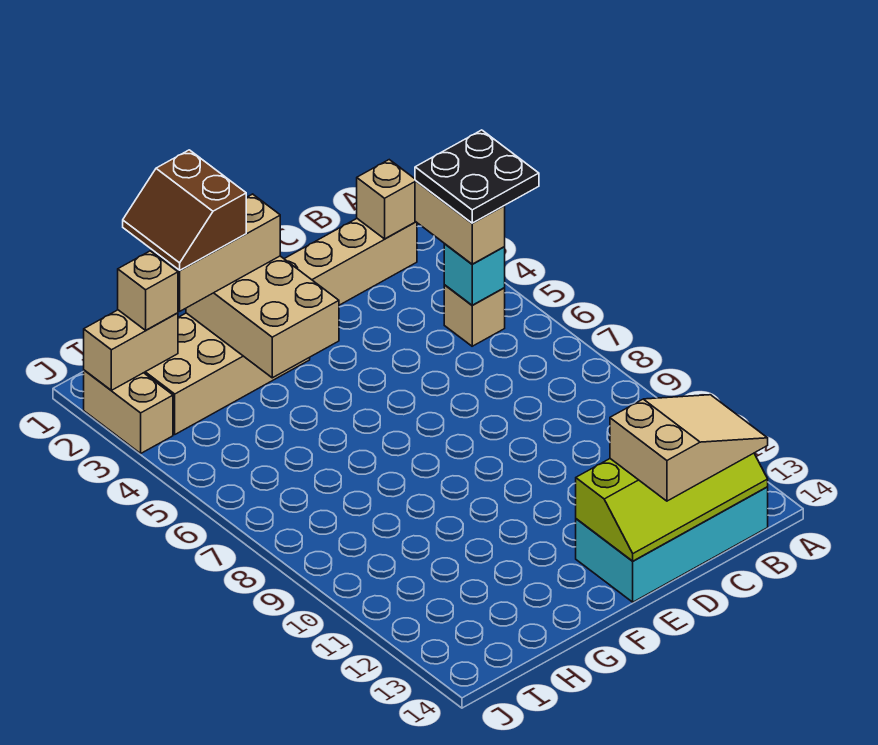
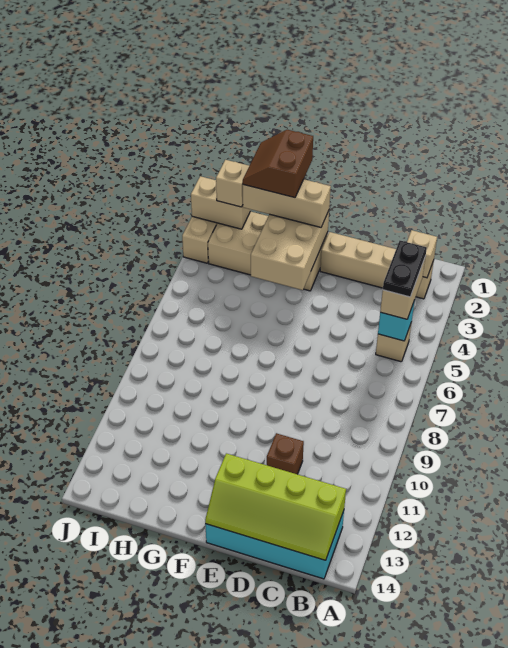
black 2x2 plate [415,130,539,223] -> black 1x2 plate [383,241,427,297]
tan 2x3 slope [610,395,768,501] -> none
none -> brown 1x1 brick [267,433,304,474]

